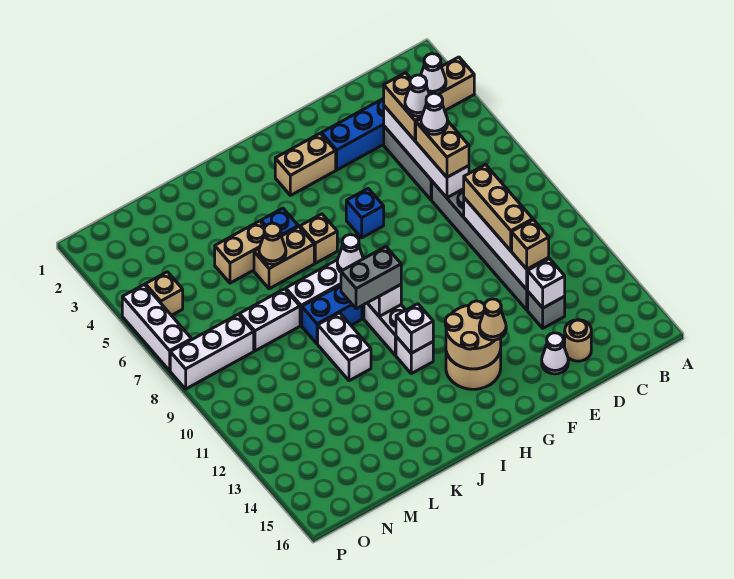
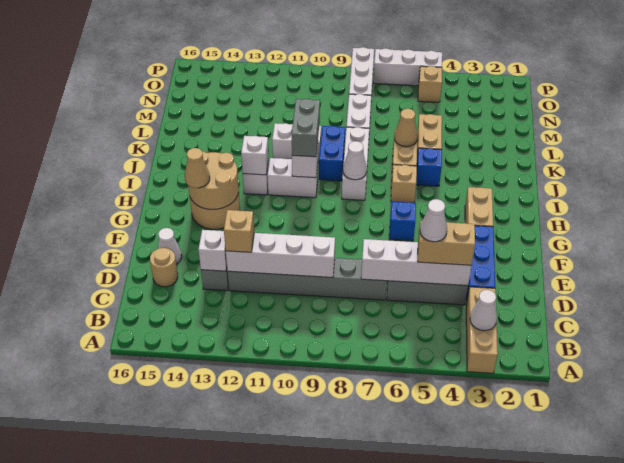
tan 1x2 brick [416,119,469,177] -> none
white 1x1 cone [421,93,448,134] -> none
tan 1x3 brick [464,165,533,251] -> none

